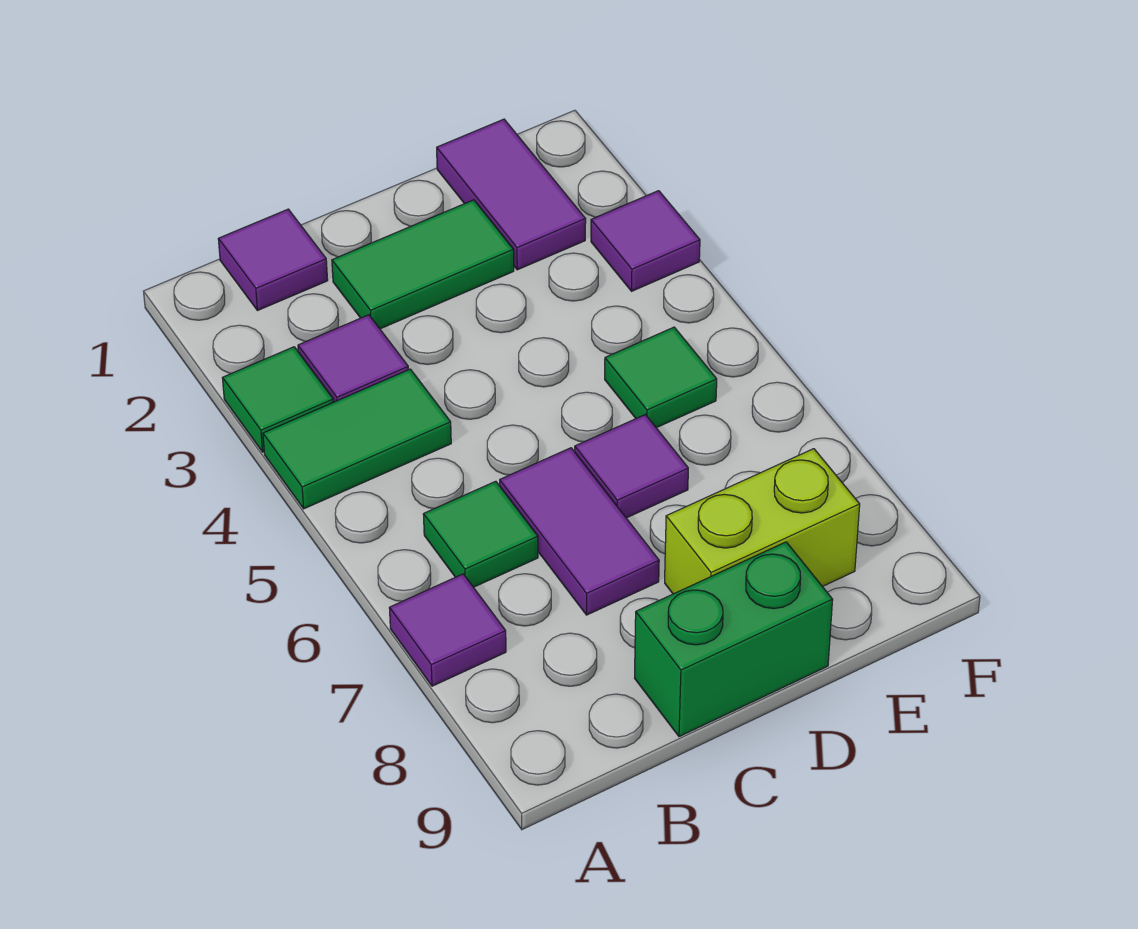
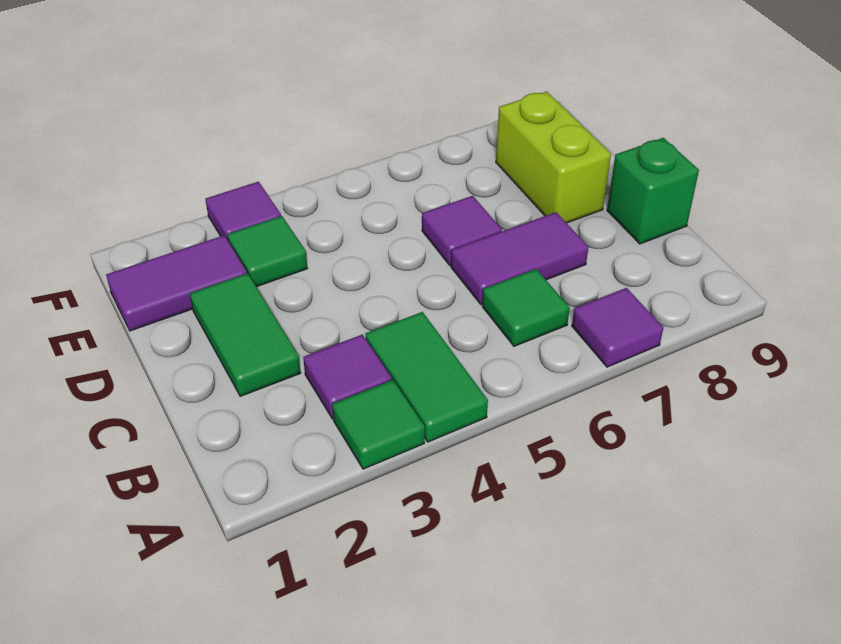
purple 1x1 tile [218,209,328,311] -> none
green 1x2 brick [635,542,833,737] -> green 1x1 brick [607,138,699,244]
green 1x1 tile [605,327,717,428] -> green 1x1 tile moved to [227,216,308,287]

